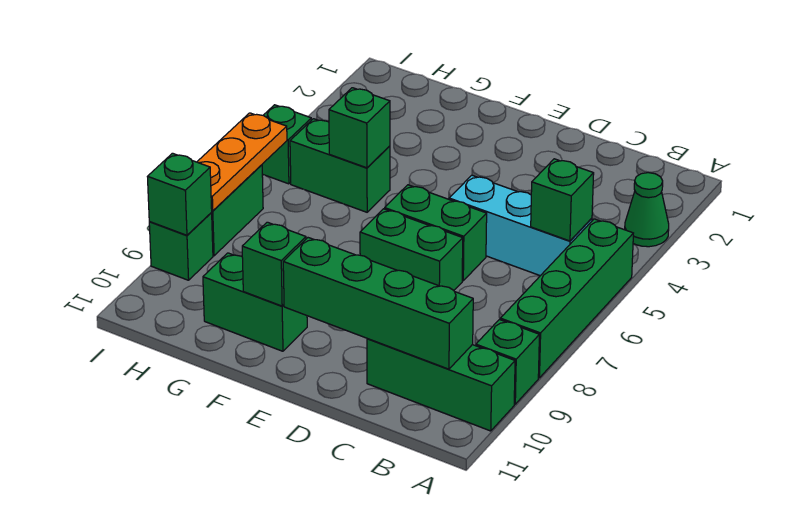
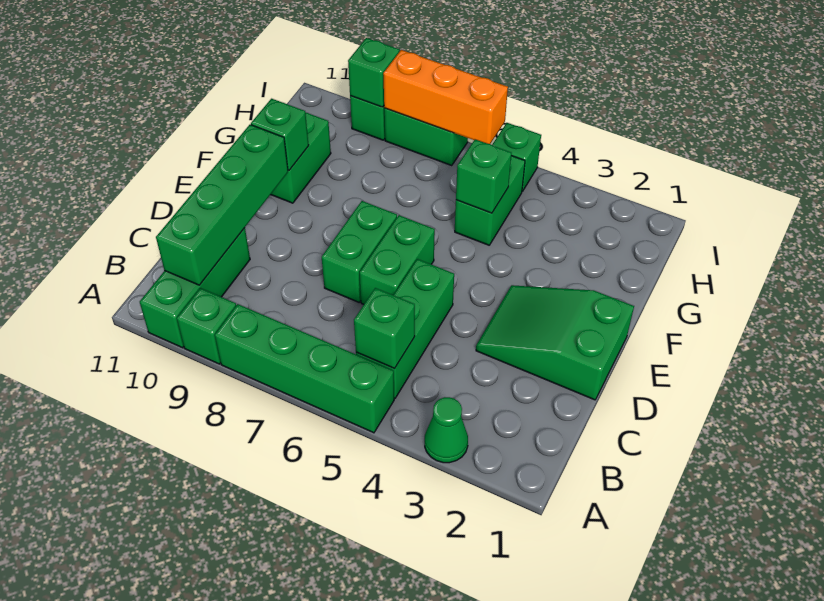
cyan 1x3 brick [449,175,592,276] -> green 1x3 brick [356,259,454,398]
none -> green 2x3 slope [476,285,634,400]
orange 1x3 plate [197,113,287,211] -> orange 1x3 brick [383,50,508,144]

